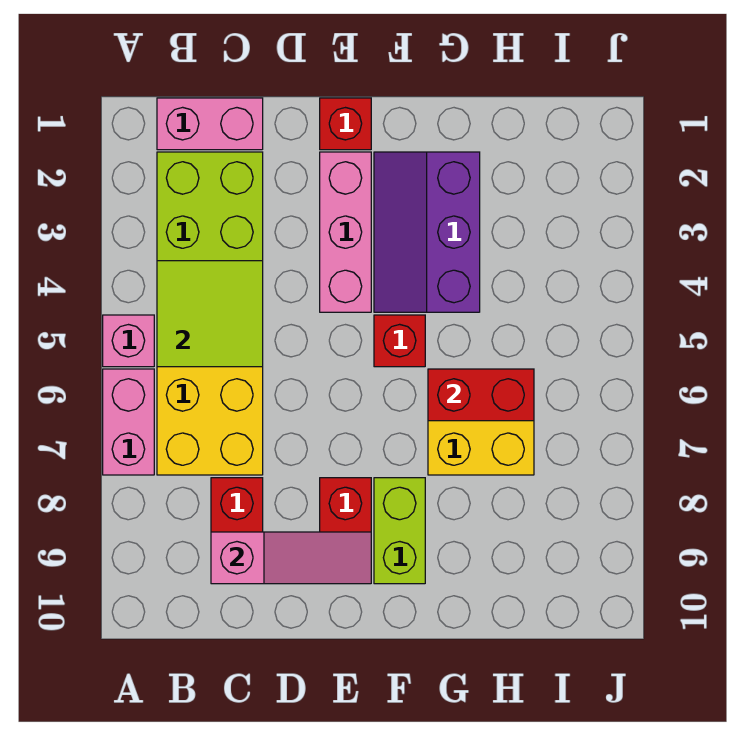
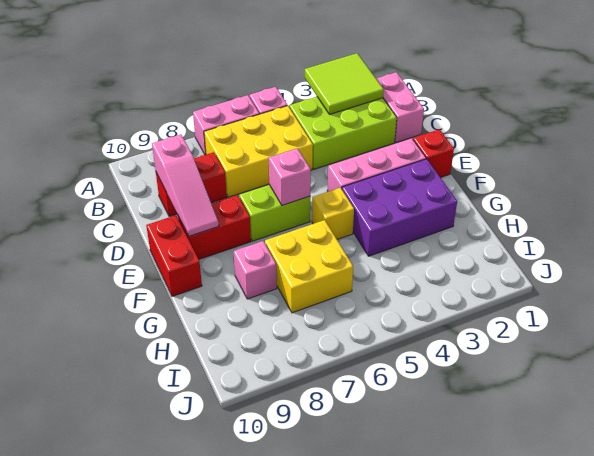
lime 2x2 tile [157,261,263,367] -> lime 2x2 tile moved to [305,53,384,114]
none -> pink 1x1 brick [269,148,311,205]
purple 2x3 slope [374,152,480,312] -> purple 2x3 brick [342,159,457,256]
red 1x1 brick [374,315,425,367] -> yellow 1x1 brick [312,188,354,239]
lime 1x2 brick [374,478,425,584] -> lime 1x2 brick moved to [239,185,310,241]
red 1x2 brick [428,369,534,421] -> red 1x2 brick moved to [146,215,202,296]
none -> pink 1x1 brick [234,241,277,299]

